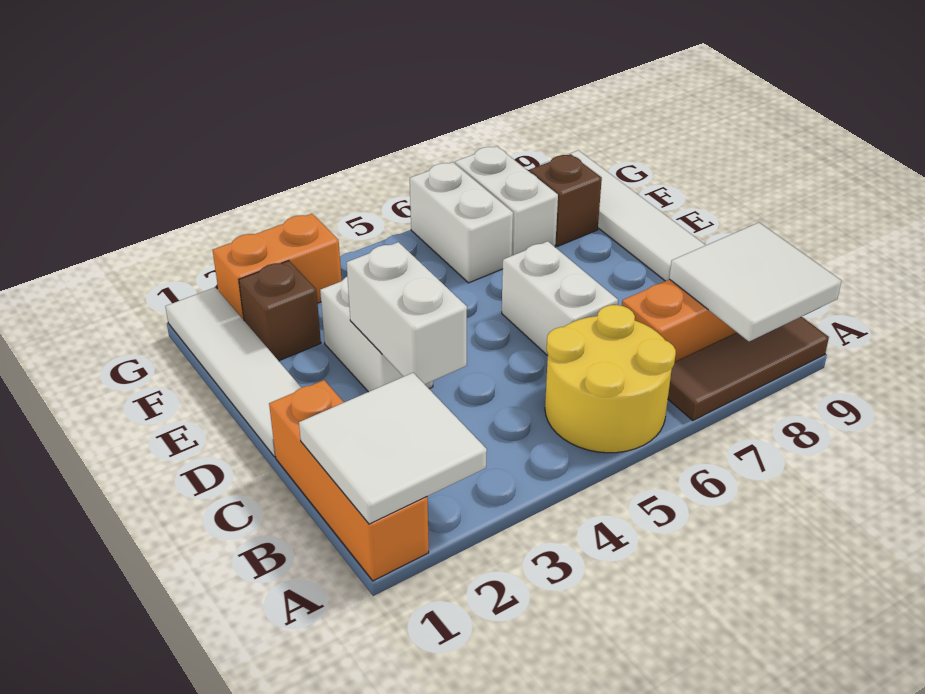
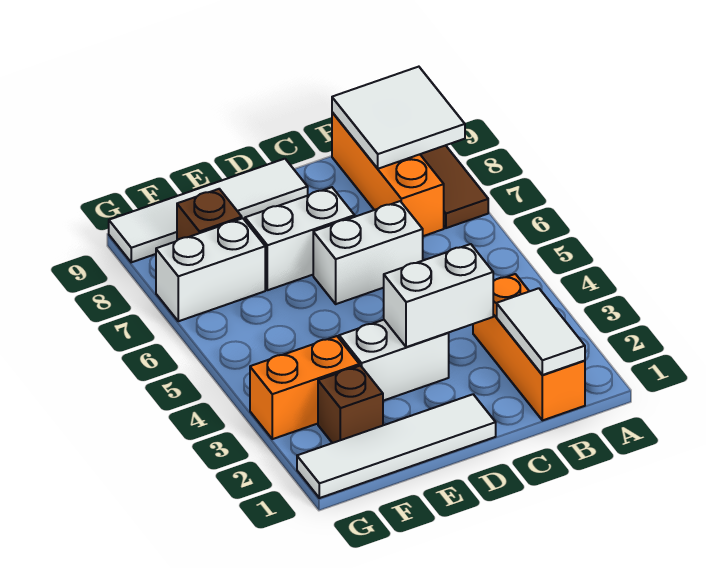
orange 1x3 brick [269,380,429,581] -> orange 1x3 brick turned to [473,274,585,420]
white 2x2 tile [299,373,487,524] -> white 1x2 tile [497,288,585,375]
yellow 2x2 round brick [545,305,676,453] -> none
white 1x2 brick [410,162,513,283] -> white 1x2 brick moved to [245,187,355,290]
orange 1x2 brick [213,214,342,320] -> orange 1x2 brick turned to [250,336,359,439]

